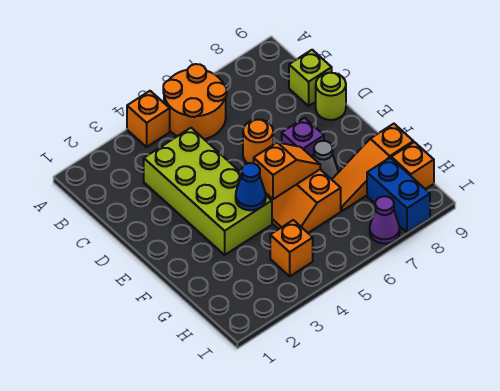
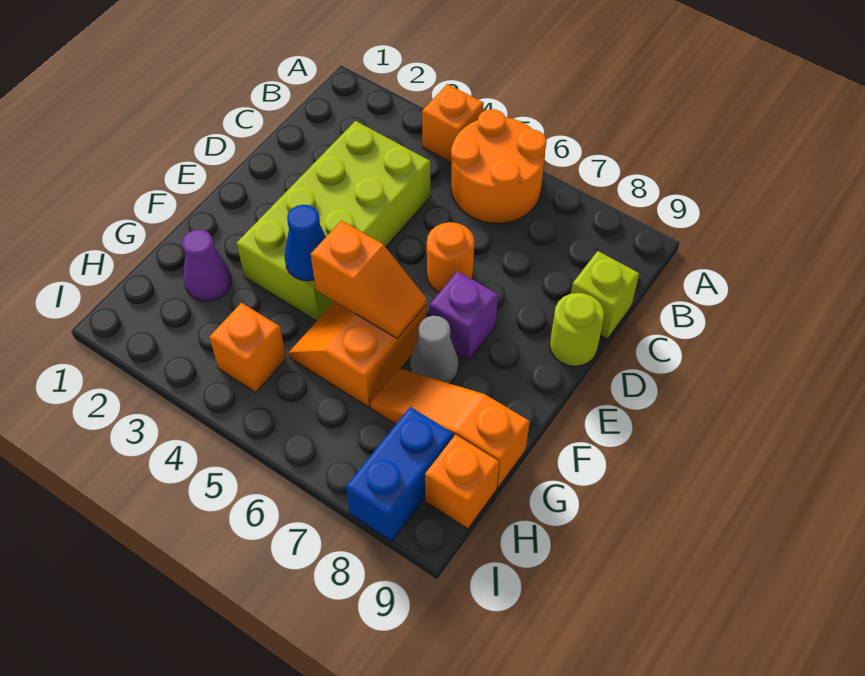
purple 1x1 cone [370,196,400,244] -> purple 1x1 cone moved to [182,230,231,301]

